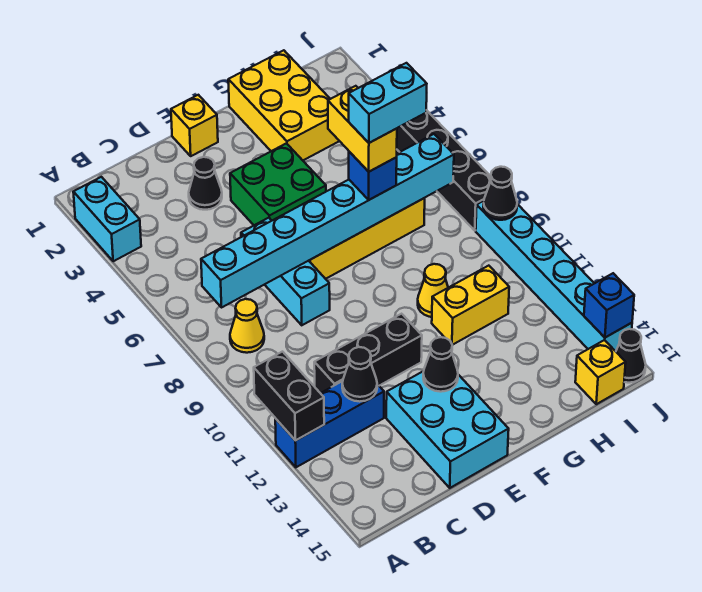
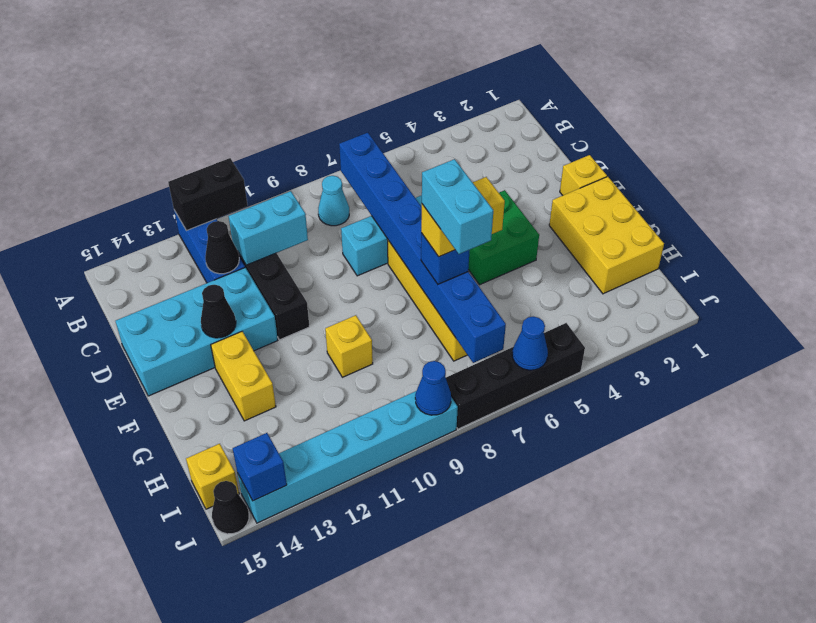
cyan 1x2 brick [73,177,141,261] -> cyan 1x2 brick moved to [228,191,308,265]
cyan 1x8 brick [201,134,454,307] -> blue 1x8 brick [339,133,506,363]
yellow 1x1 cone [230,299,264,353] -> cyan 1x1 cone [318,176,349,226]
black 1x1 cone [189,157,222,210] -> none
cyan 2x3 brick [386,371,509,488] -> cyan 2x4 brick [115,268,278,396]
yellow 2x3 brick [228,50,339,160] -> yellow 2x3 brick turned to [549,177,664,294]
yellow 1x1 cone [418,264,448,317] -> yellow 1x1 brick [325,315,373,377]
yellow 1x2 brick [432,266,509,345] -> yellow 1x2 brick moved to [211,331,276,421]
none -> blue 1x1 cone [512,317,548,370]
black 1x1 cone [483,167,517,220] -> blue 1x1 cone [415,361,451,415]

